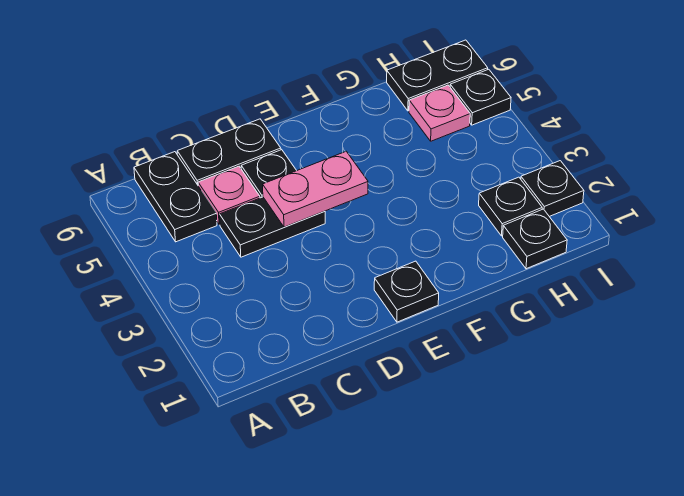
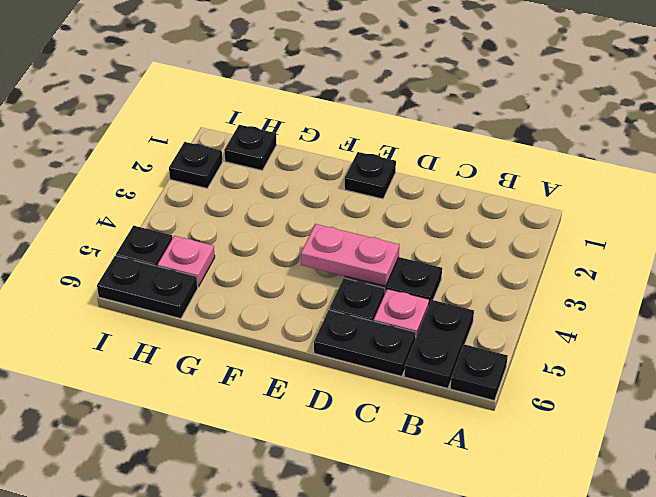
black 1x1 plate [479,177,542,236] -> black 1x1 plate moved to [450,344,508,401]

